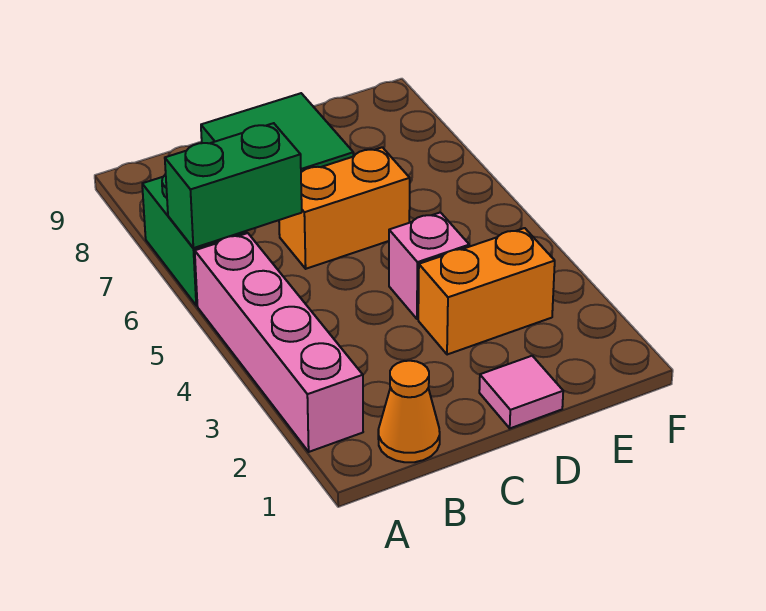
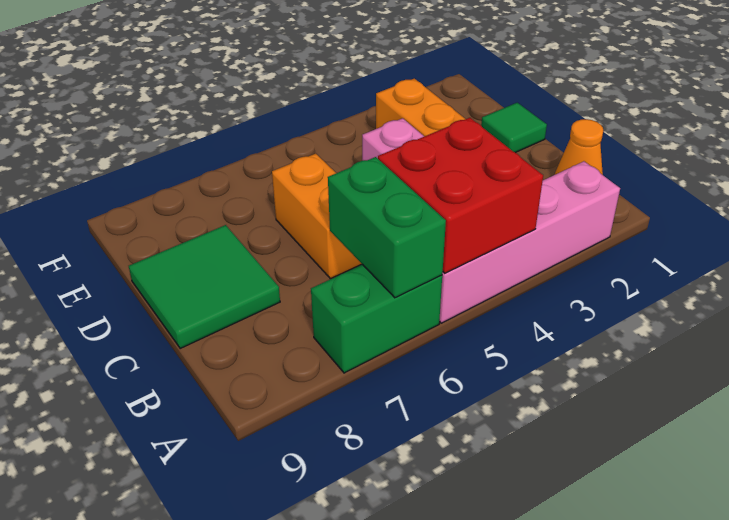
none -> red 2x2 brick [378,118,543,273]
pink 1x1 tile [479,356,563,428] -> green 1x1 tile [481,103,547,153]

